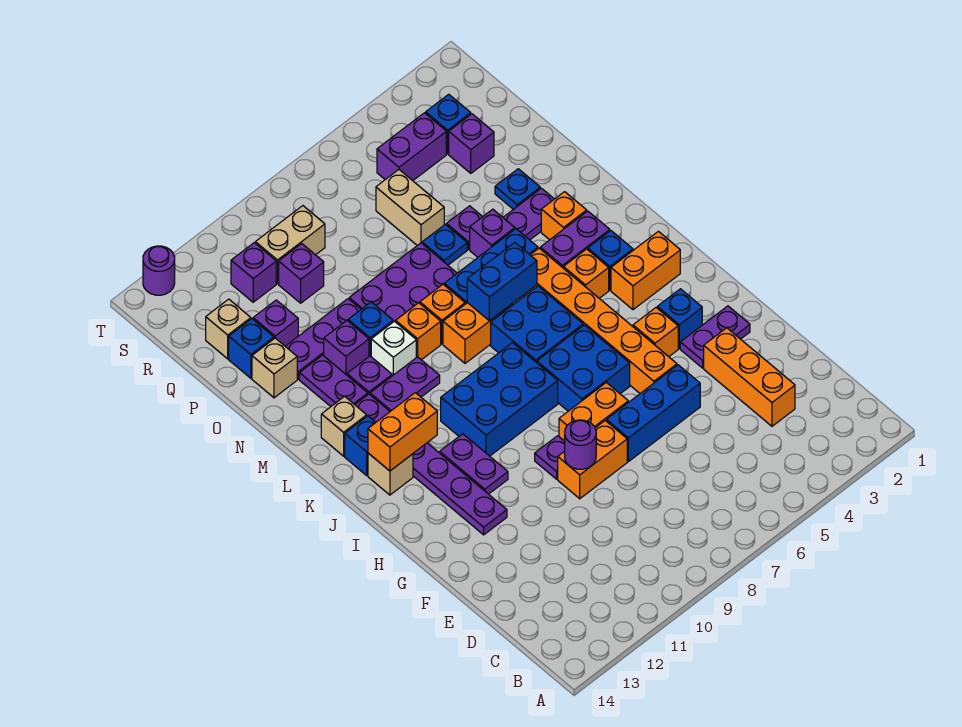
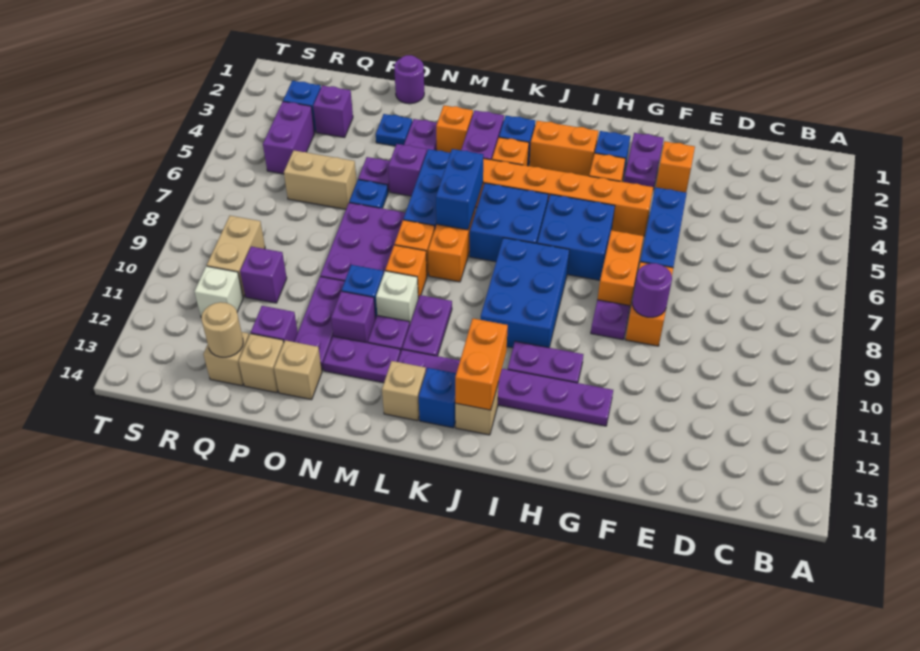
orange 1x3 brick [704,328,795,426] -> orange 1x1 brick [656,141,695,192]
orange 1x2 brick [611,231,680,310] -> orange 1x2 brick turned to [529,121,598,176]
blue 1x1 brick [229,319,274,378] -> tan 1x1 brick [239,334,284,393]
none -> tan 1x1 round brick [201,302,243,357]
purple 1x1 brick [231,243,276,302] -> white 1x1 brick [194,266,243,317]
purple 1x1 round brick [143,246,175,295] -> purple 1x1 round brick moved to [394,55,424,104]

